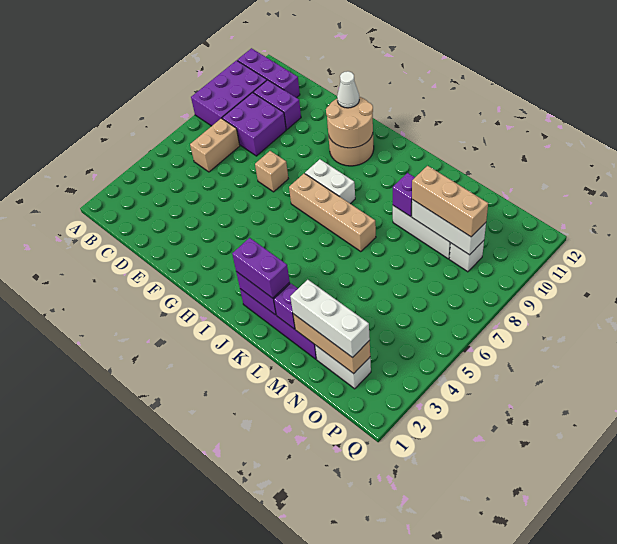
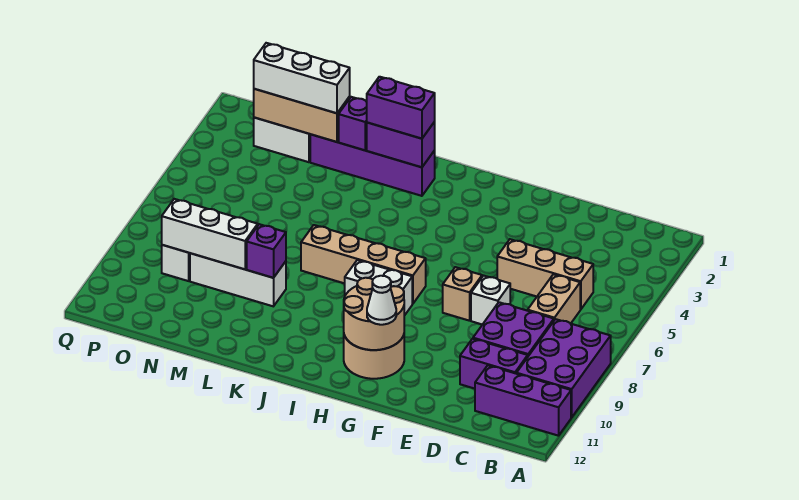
none -> white 1x1 brick [471,276,510,325]
tan 1x3 brick [412,166,488,237] -> tan 1x3 brick moved to [497,239,593,310]

